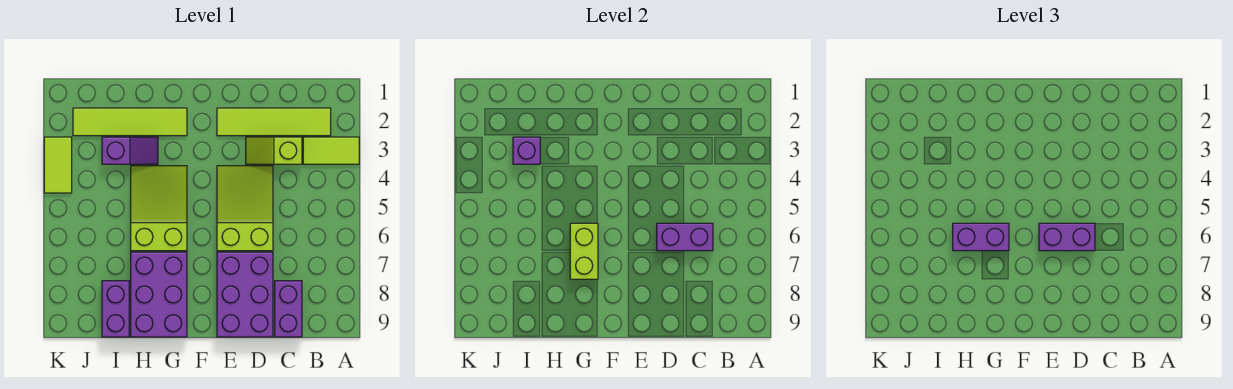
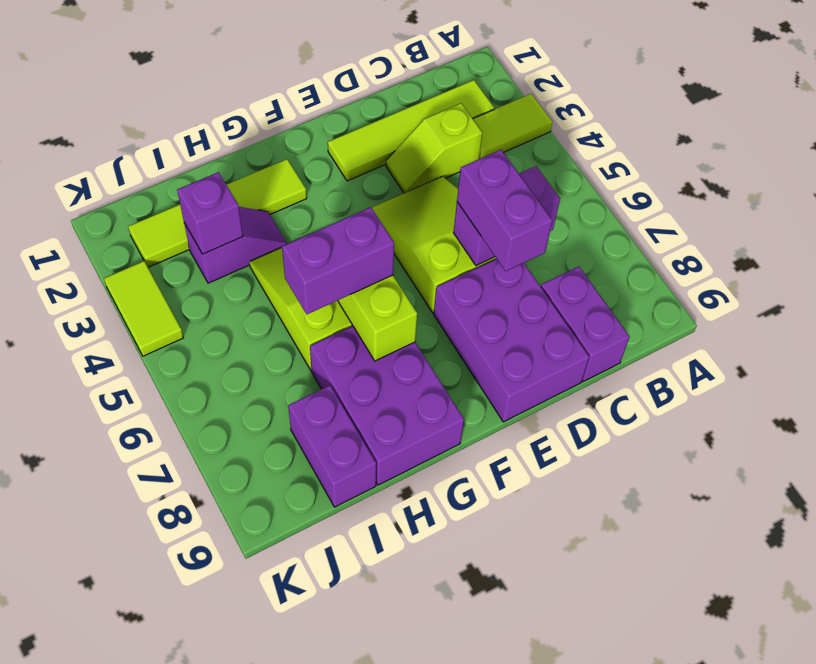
purple 1x2 brick [1039,223,1095,251] -> purple 1x2 brick turned to [457,150,552,271]

